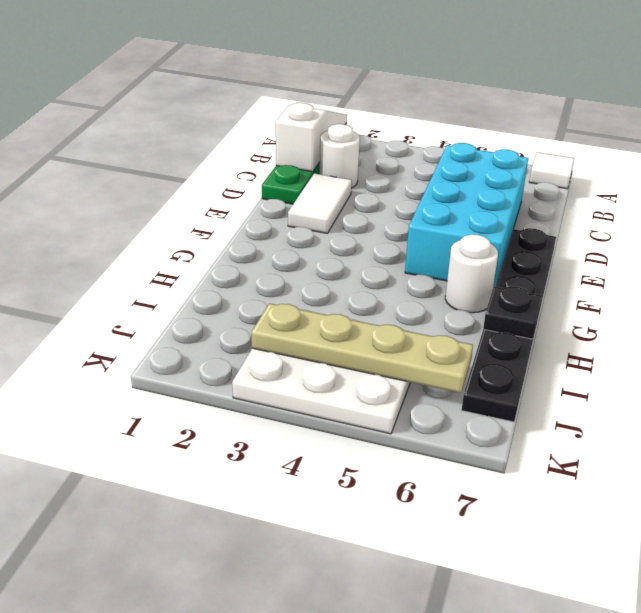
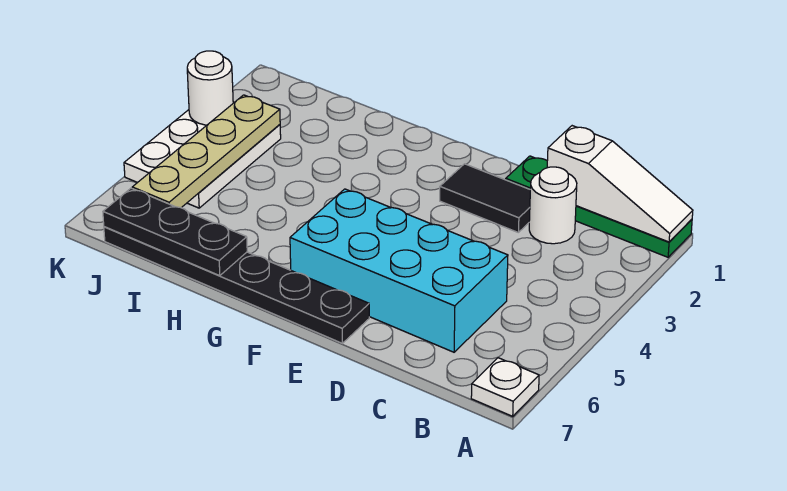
white 1x1 tile [529,152,574,189] -> white 1x1 plate [471,358,539,416]
white 1x2 tile [288,173,352,233] -> black 1x2 tile [440,164,530,233]
white 1x1 round brick [445,234,498,313] -> white 1x1 round brick moved to [187,51,233,125]
black 1x1 plate [483,286,542,339] -> black 1x3 plate [103,188,247,276]

